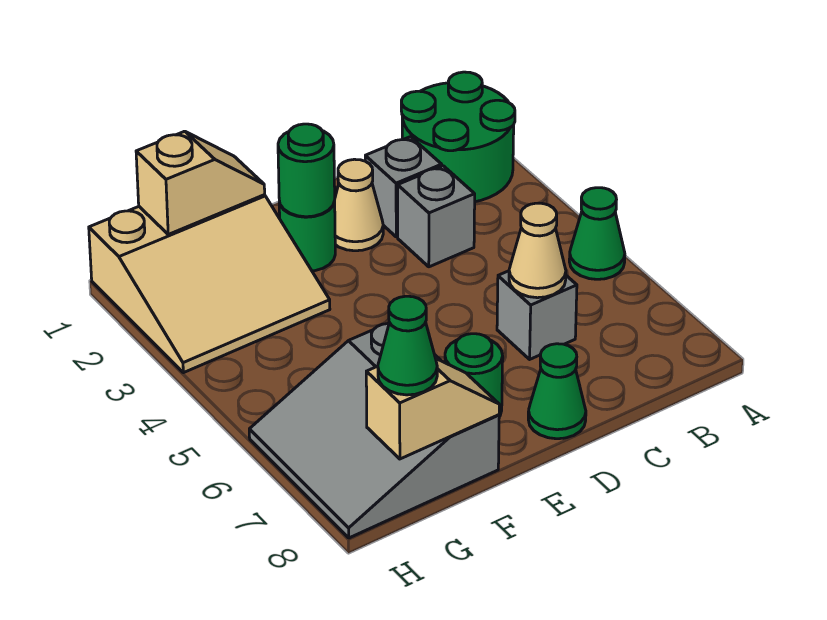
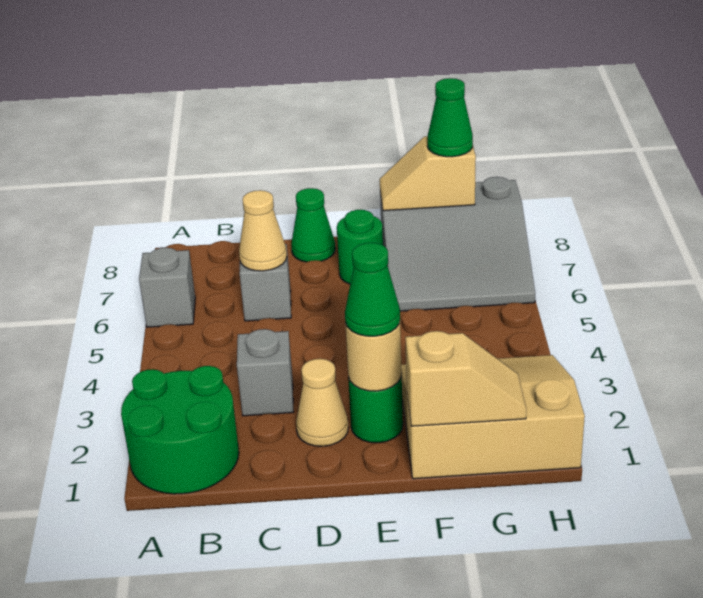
green 1x1 cone [569,188,625,279] -> green 1x1 cone moved to [345,243,400,336]
grey 1x1 brick [365,137,442,237] -> grey 1x1 brick moved to [139,248,195,327]
green 1x1 round brick [278,124,335,217] -> tan 1x1 round brick [345,323,402,391]
tan 1x2 slope [136,131,265,234] -> tan 1x2 slope turned to [405,331,526,426]
grey 3x3 slope [249,323,499,538] -> grey 3x3 slope turned to [380,177,535,311]

